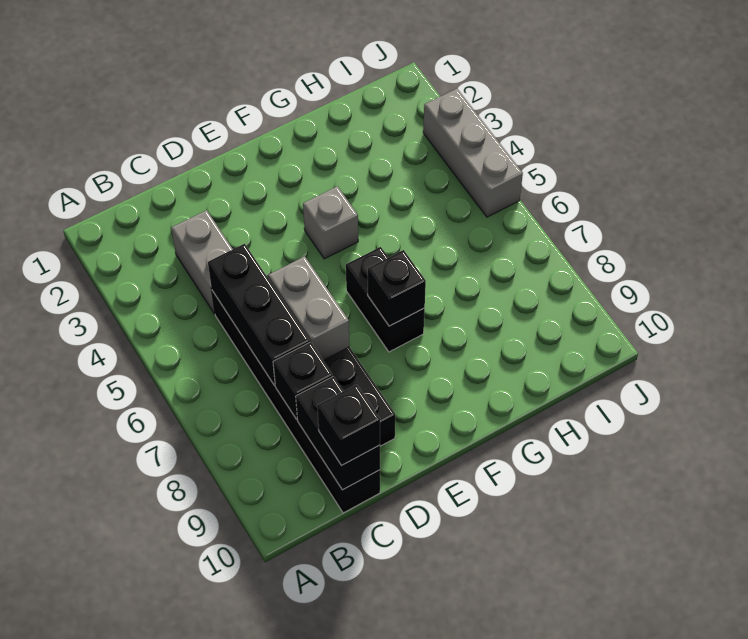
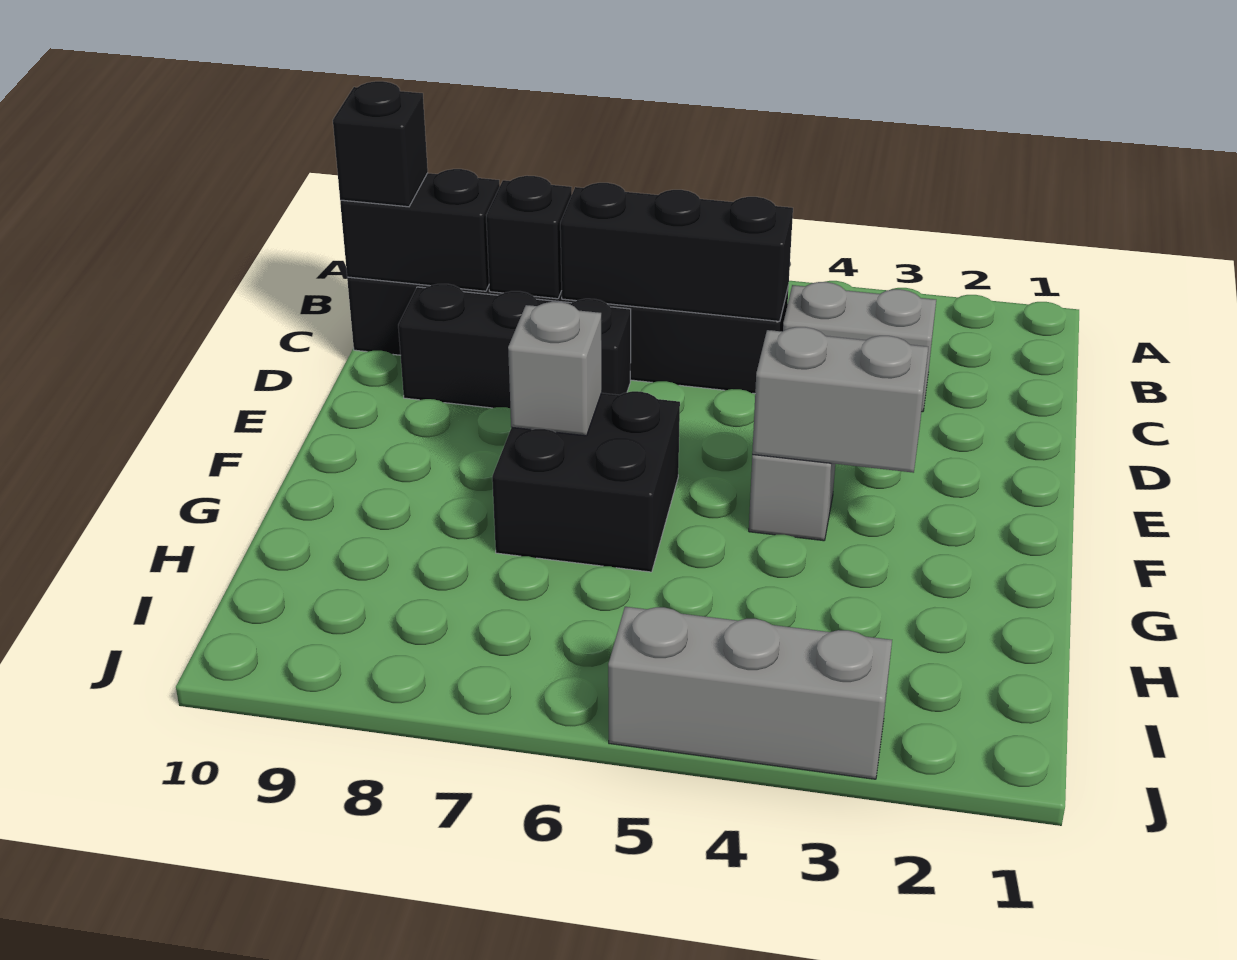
grey 1x2 brick [268,256,350,360] -> grey 1x2 brick moved to [752,327,928,473]
black 1x2 brick [346,247,425,352] -> black 2x2 brick [492,391,680,572]
black 1x1 brick [368,250,426,326] -> grey 1x1 brick [508,302,602,436]

